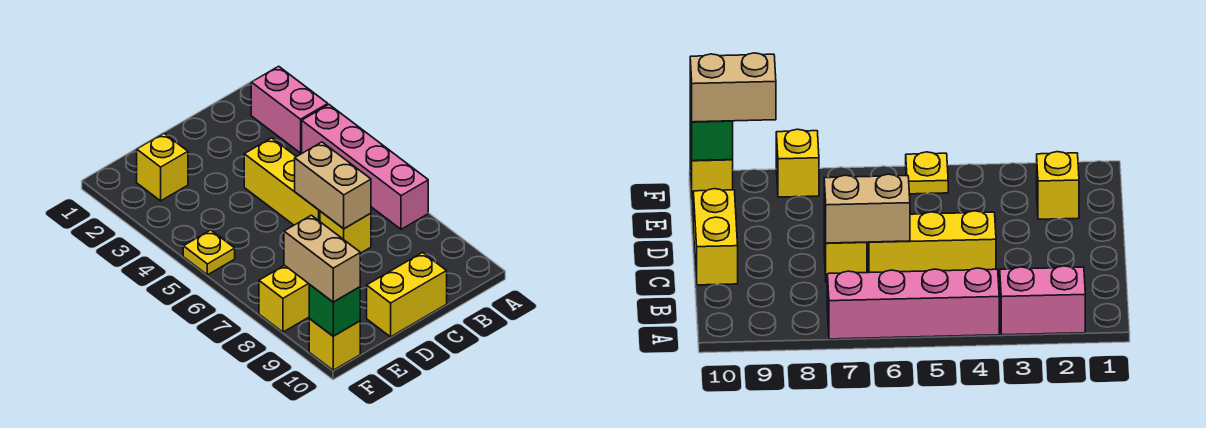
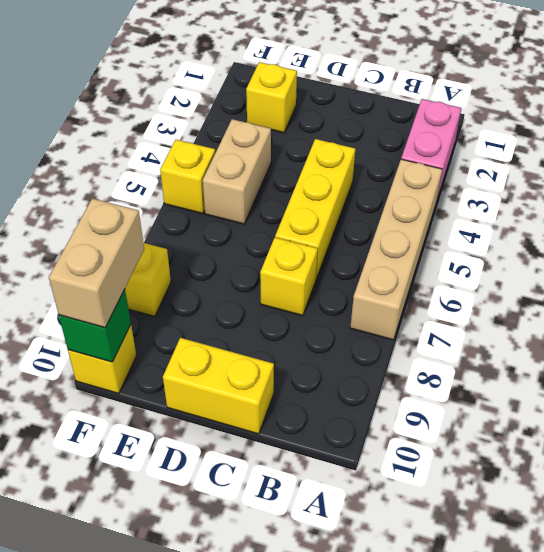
pink 1x4 brick [302,105,428,229] -> tan 1x4 brick [350,159,442,340]
tan 1x2 brick [295,142,371,229] -> tan 1x2 brick moved to [203,119,271,224]
yellow 1x1 plate [183,230,235,275] -> yellow 1x1 brick [160,140,216,214]

